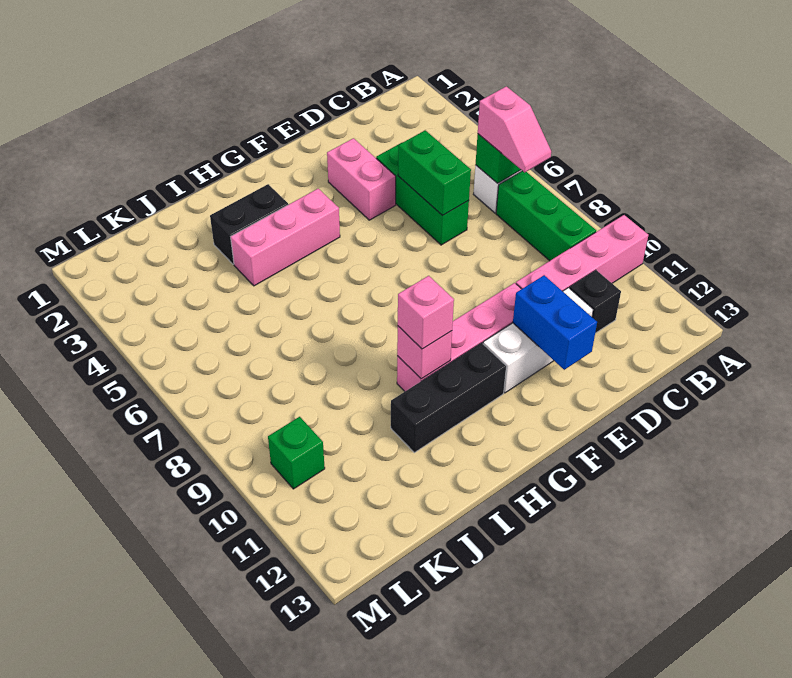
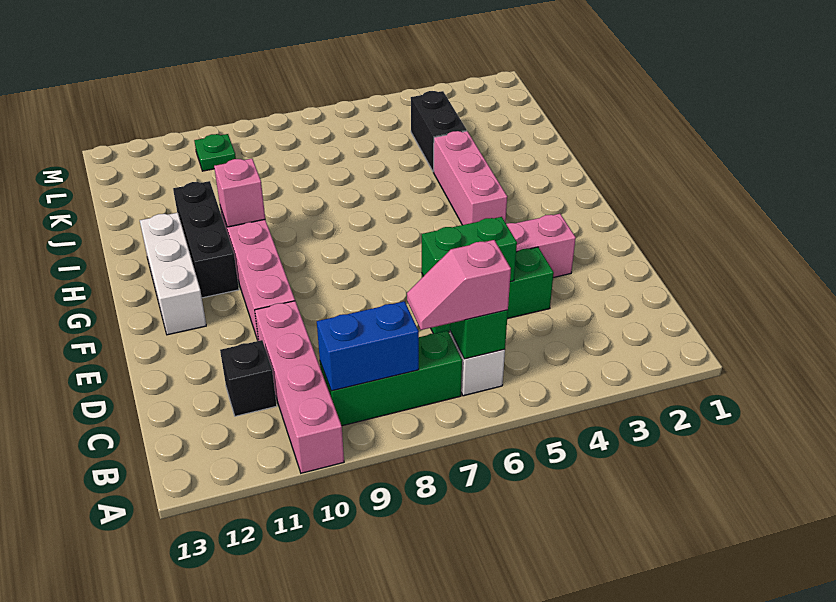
white 1x3 brick [483,288,593,393] -> white 1x3 brick moved to [140,213,206,335]
blue 1x2 brick [513,275,597,370] -> blue 1x2 brick moved to [317,301,419,391]
black 1x2 brick [210,184,288,264] -> black 1x2 brick moved to [411,91,467,172]
pink 1x1 brick [398,276,454,349] -> none
green 1x1 brick [268,417,325,489] -> green 1x1 plate [194,134,236,171]

